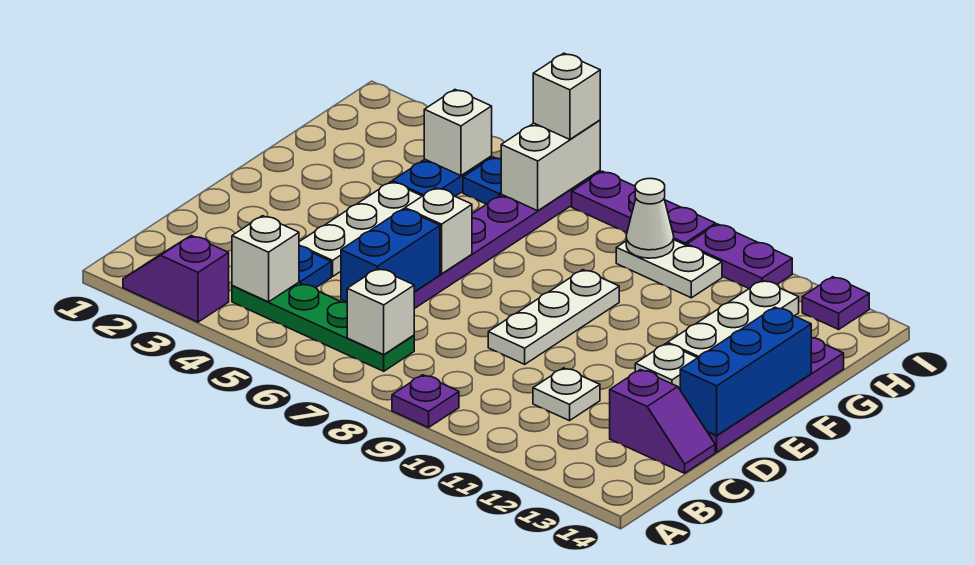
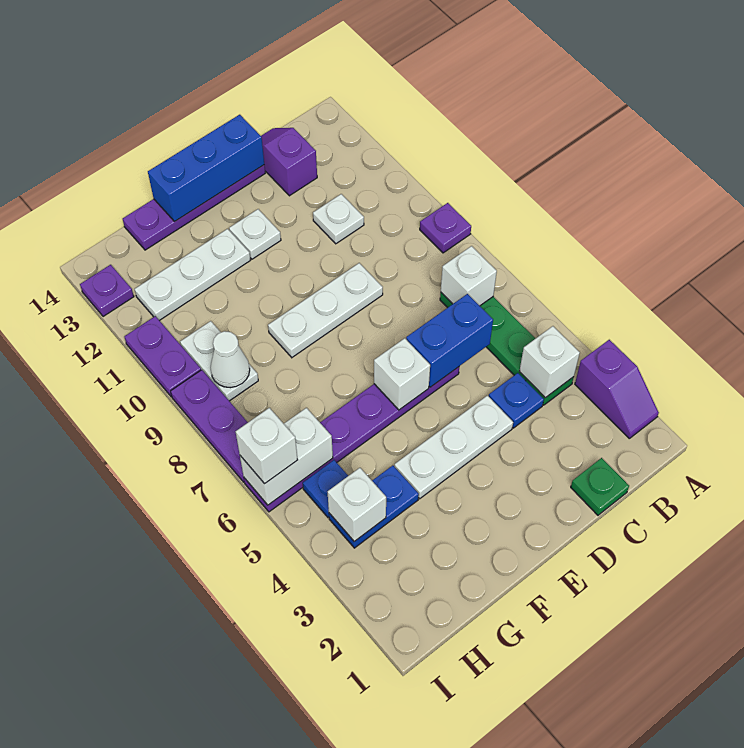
none -> green 1x1 plate [571,458,629,515]

